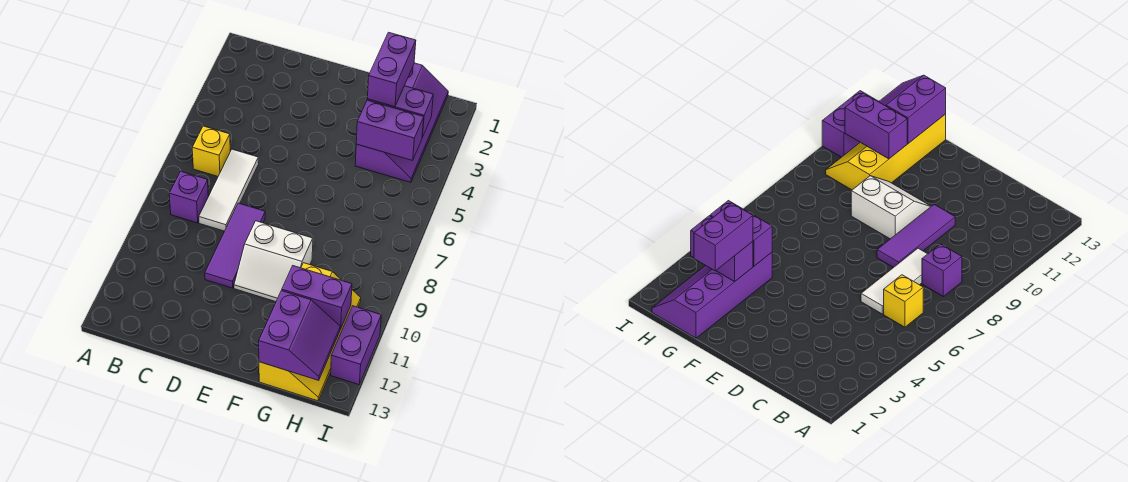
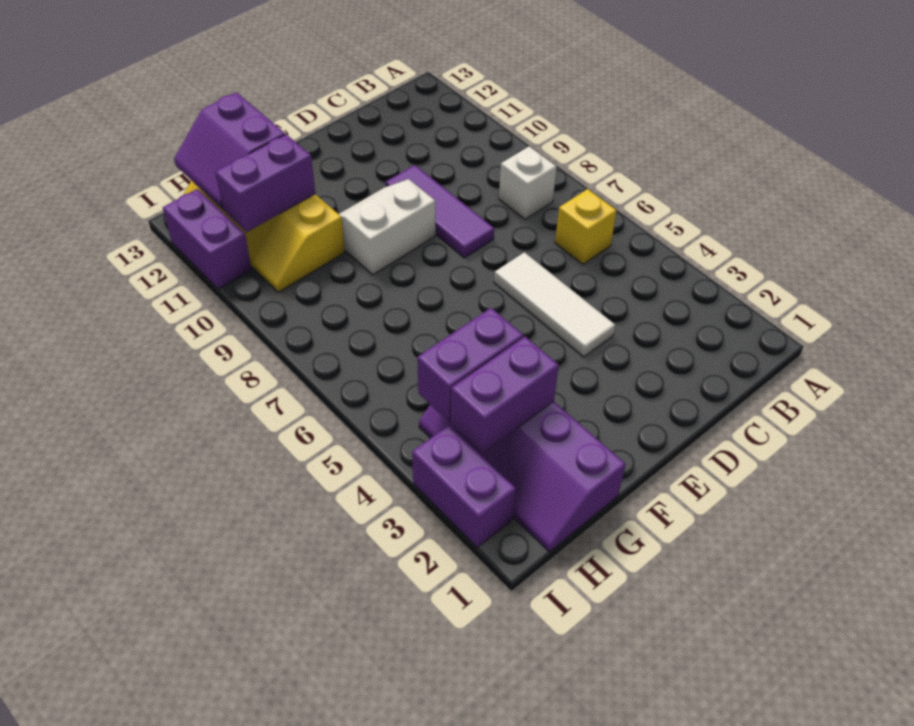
purple 1x1 brick [169,171,208,223] -> white 1x1 brick [499,146,557,219]
white 1x3 tile [199,149,259,231] -> white 1x3 tile moved to [494,252,615,357]
purple 1x2 brick [368,32,416,107] -> purple 1x2 brick moved to [412,425,516,547]

